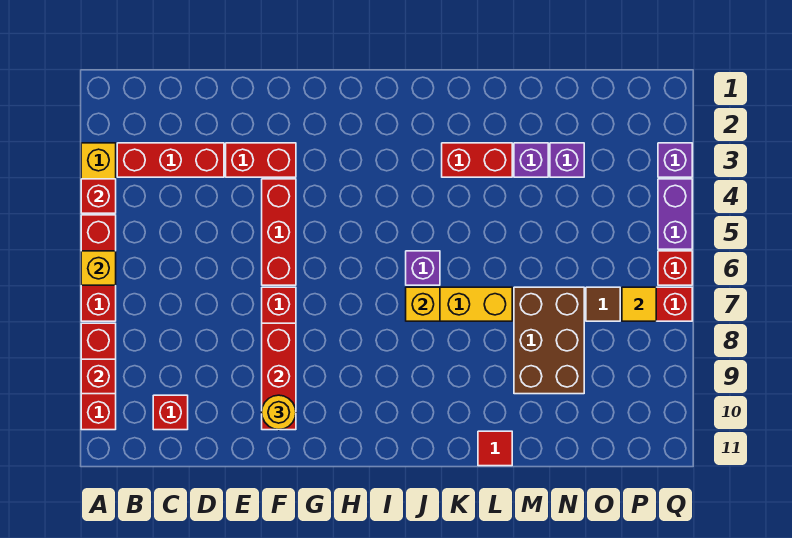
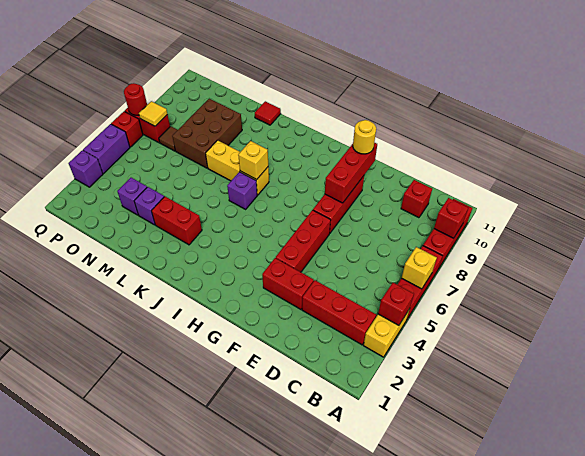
none -> red 1x1 round brick [124,83,147,115]

